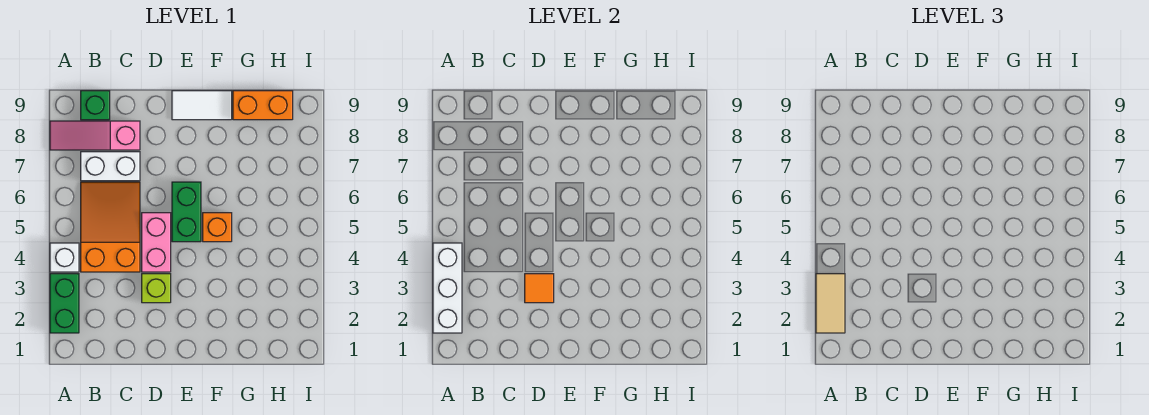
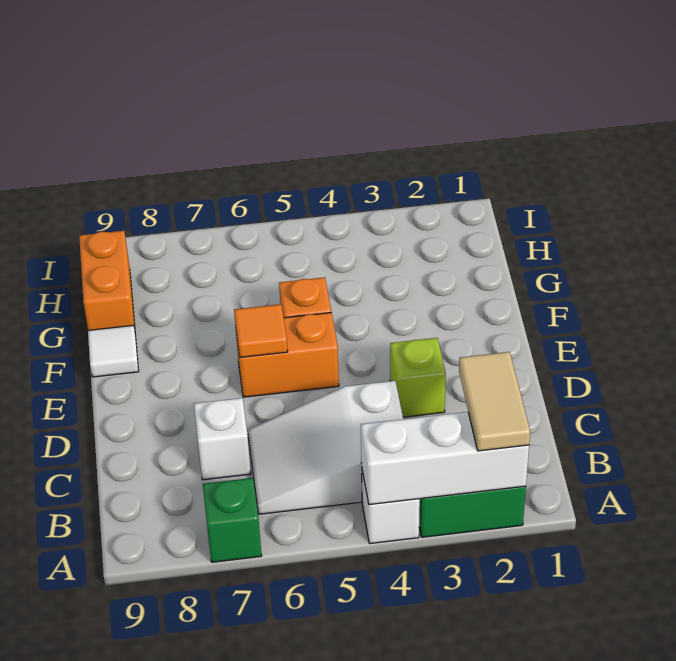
tan 1x2 tile [816,274,845,333] -> tan 1x2 tile turned to [459,352,530,451]
pink 1x3 slope [50,121,140,150] -> none
orange 2x3 slope [81,182,140,272] -> white 2x3 slope [248,381,403,514]
white 1x2 brick [81,152,140,181] -> white 1x1 brick [194,398,251,480]
green 1x1 brick [81,91,110,120] -> green 1x1 brick moved to [203,478,262,562]
orange 1x1 tile [525,274,554,303] -> orange 1x1 tile moved to [234,304,288,357]
pink 1x2 brick [142,213,171,272] -> none
green 1x2 brick [172,182,201,242] -> orange 1x2 brick [235,313,339,397]
white 1x2 tile [172,91,232,120] -> white 1x1 tile [88,325,139,377]

